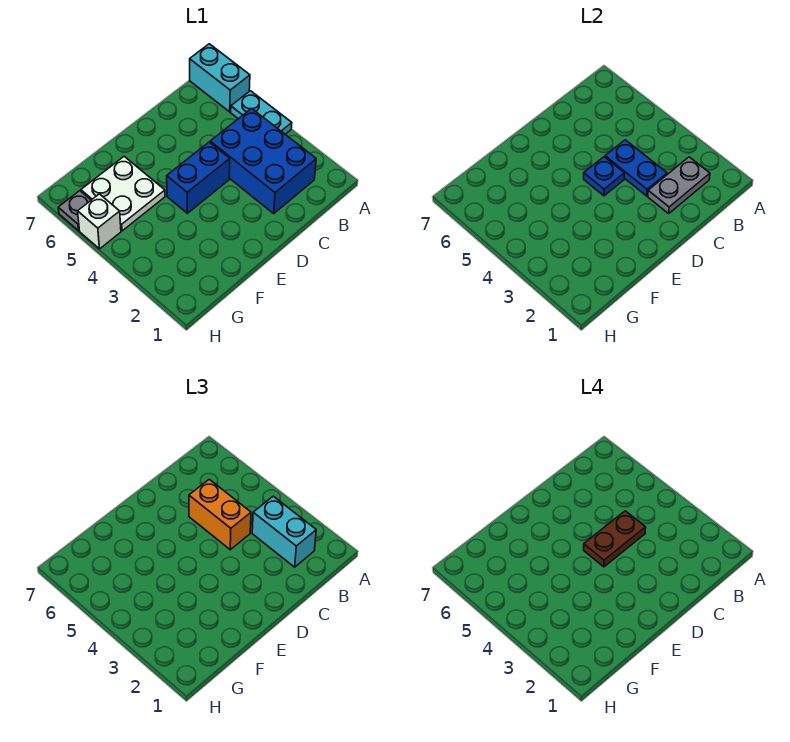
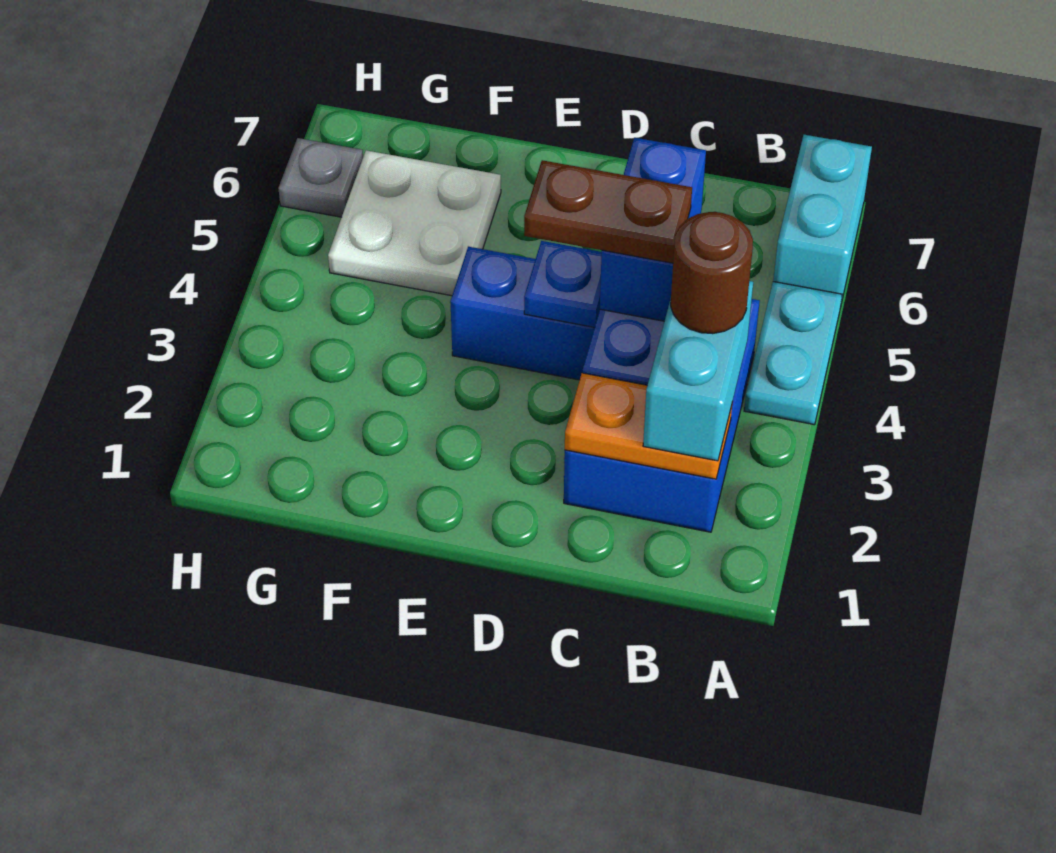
grey 1x2 plate [648,157,710,213] -> orange 1x2 plate [565,373,732,479]
none -> brown 1x1 round brick [671,212,753,334]
orange 1x2 brick [189,479,251,550] -> blue 1x2 brick [600,138,706,321]
white 1x1 brick [78,194,121,249] -> none

